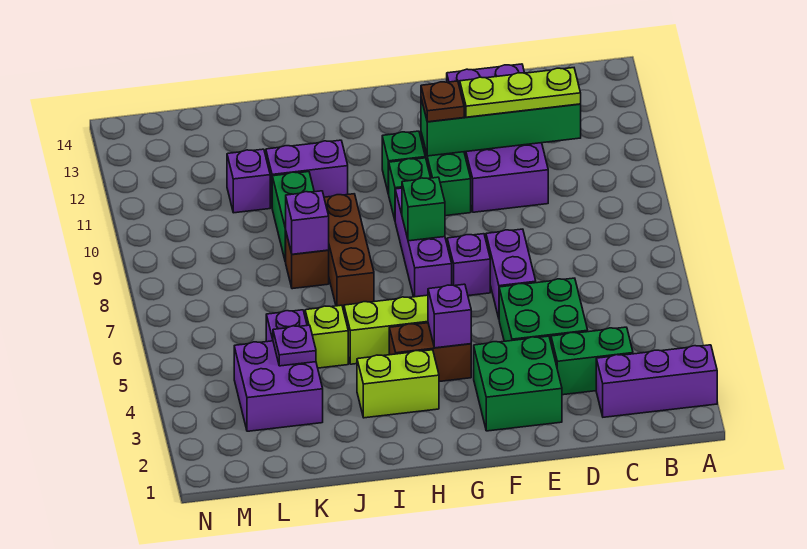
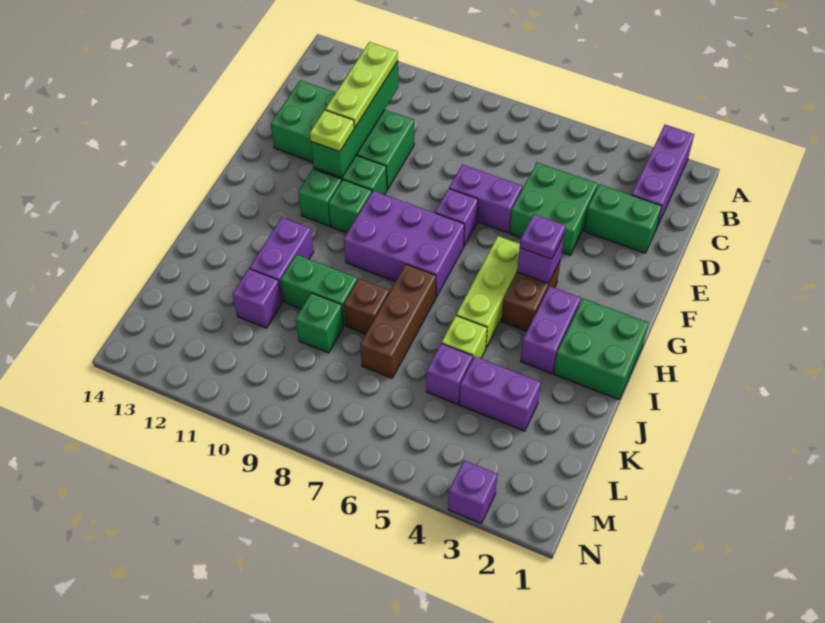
green 1x2 brick [551,327,633,395] -> green 1x2 brick turned to [584,184,662,253]
purple 2x4 brick [447,64,548,212] -> green 2x4 brick [271,80,414,189]
green 2x2 brick [474,336,562,431] -> green 2x2 brick moved to [554,298,648,399]
brown 1x1 plate [421,81,464,122] -> lime 1x1 plate [310,110,354,152]
purple 1x3 brick [395,188,452,297] -> purple 2x3 brick [344,191,464,297]
green 1x1 brick [402,177,445,241] -> green 1x1 brick moved to [296,293,344,353]
lime 1x2 brick [357,350,439,418] -> purple 1x2 brick [521,286,581,374]
brown 1x3 brick [324,194,374,310] -> brown 1x3 brick turned to [360,264,436,378]
purple 1x1 brick [286,191,329,254] -> purple 1x1 brick moved to [448,460,498,523]
purple 2x2 brick [234,341,323,431] -> purple 1x2 brick [459,356,541,431]
purple 1x1 plate [273,325,316,366] -> purple 1x1 plate moved to [520,214,566,259]

